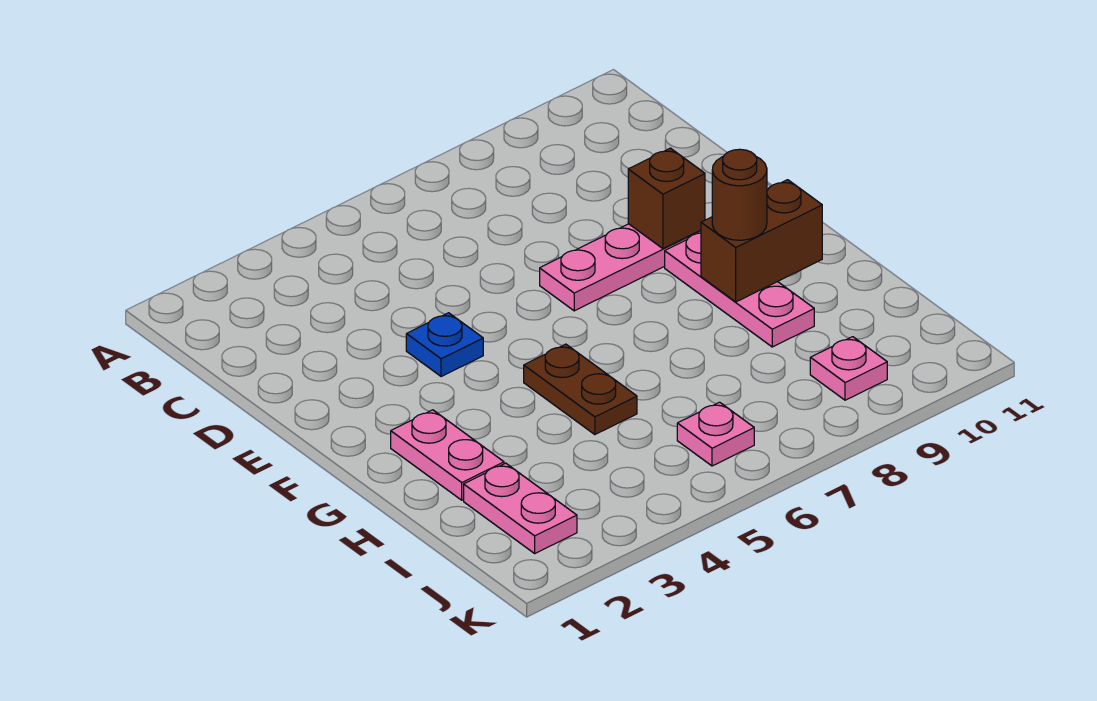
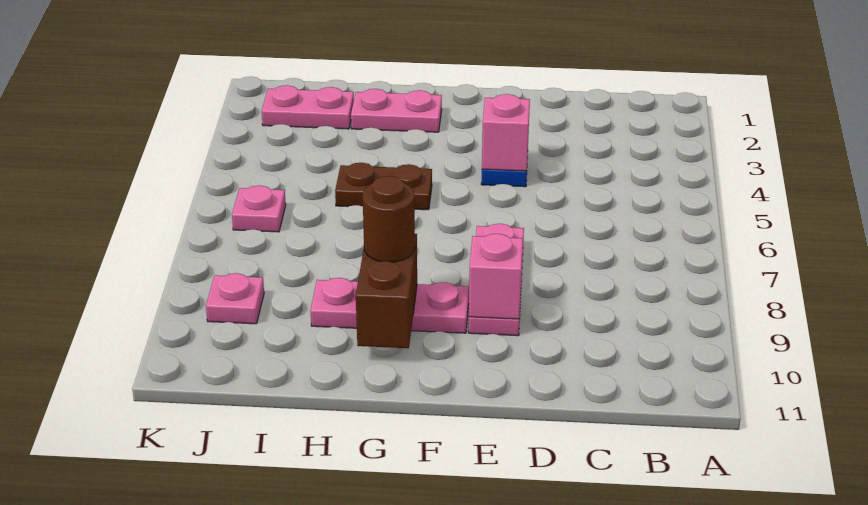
none -> pink 1x1 brick [482,94,530,171]
brown 1x1 brick [628,148,705,249] -> pink 1x1 brick [469,234,523,319]

